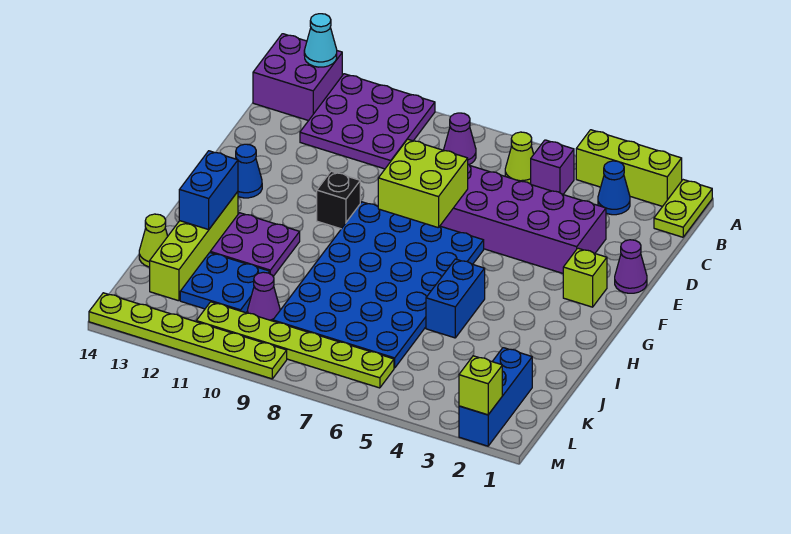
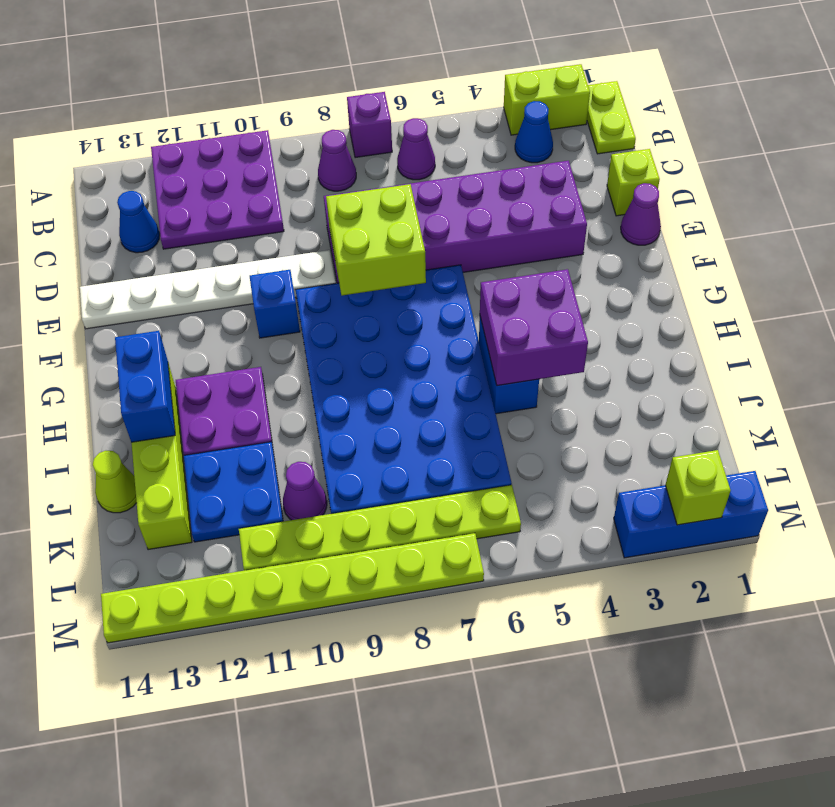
lime 1x3 brick [576,130,682,206] -> lime 1x2 brick [504,64,590,135]
purple 2x2 brick [253,34,342,121] -> purple 2x2 brick moved to [480,269,588,386]
cyan 1x1 cone [304,14,337,67] -> none
purple 1x1 brick [531,140,574,194] -> purple 1x1 brick moved to [347,92,392,158]
lime 1x1 cone [505,132,534,184] -> purple 1x1 cone [397,118,435,180]
none -> white 1x6 plate [80,250,335,329]
lime 1x1 brick [563,248,607,307] -> lime 1x1 brick moved to [607,149,660,216]
black 1x1 brick [317,171,360,229] -> blue 1x1 brick [250,270,300,338]
blue 1x1 cone [236,144,262,198] -> blue 1x1 cone moved to [117,191,160,253]
blue 1x3 brick [459,348,532,446] -> blue 1x3 brick turned to [614,471,768,558]
lime 1x6 plate [89,293,287,379] -> lime 1x8 plate [101,533,484,643]

